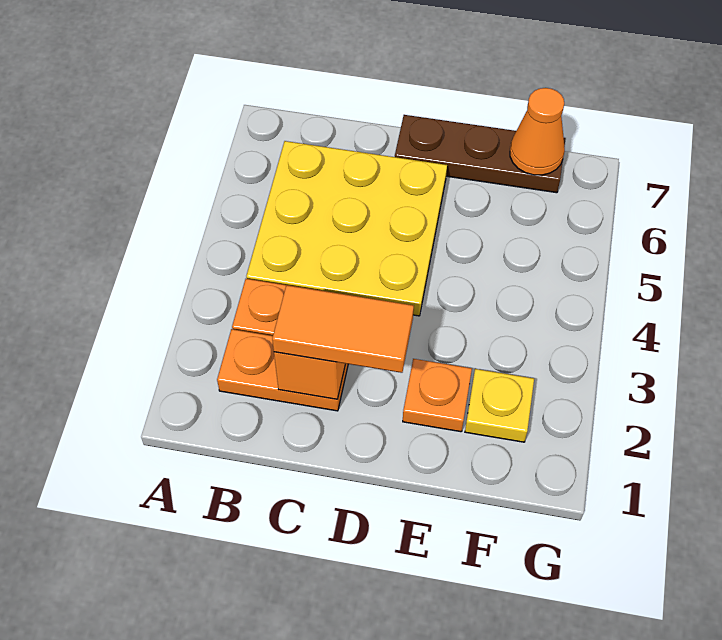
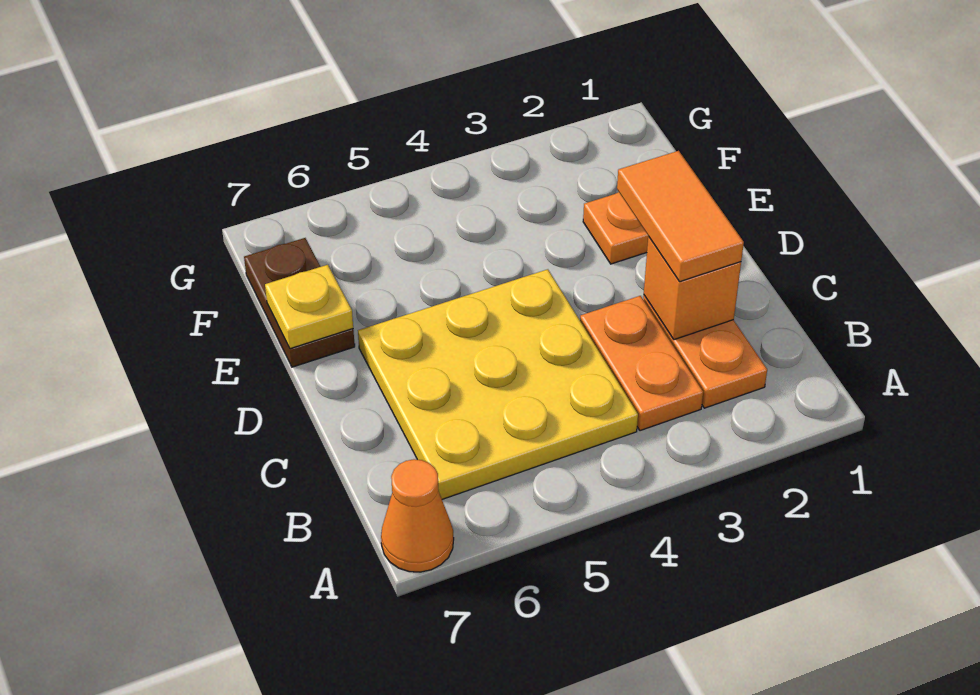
brown 1x3 plate [395,115,566,193] -> brown 1x2 plate [244,238,355,367]
yellow 1x1 plate [465,369,534,442] -> yellow 1x1 plate moved to [265,265,353,349]
orange 1x1 cone [510,88,565,175] -> orange 1x1 cone moved to [381,459,454,572]

